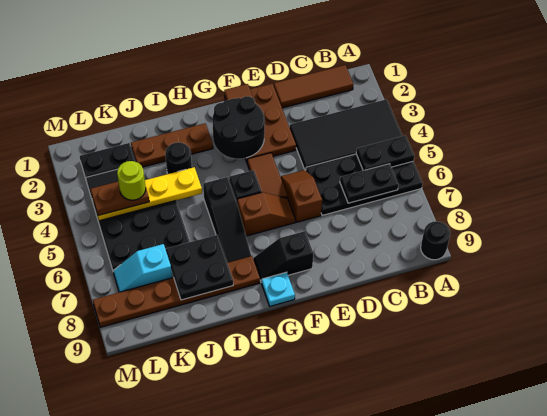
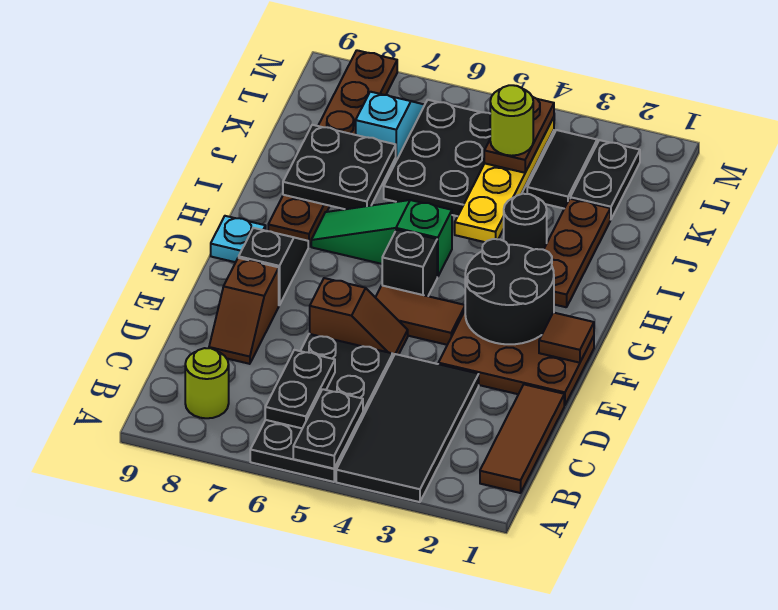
black 1x1 round brick [421,221,450,260] -> none
none -> lime 1x1 round brick [185,348,229,418]
brown 1x2 slope [237,192,295,236] -> brown 1x2 slope moved to [209,258,279,364]
black 1x3 slope [203,177,251,263] -> green 1x3 slope [311,200,452,277]

